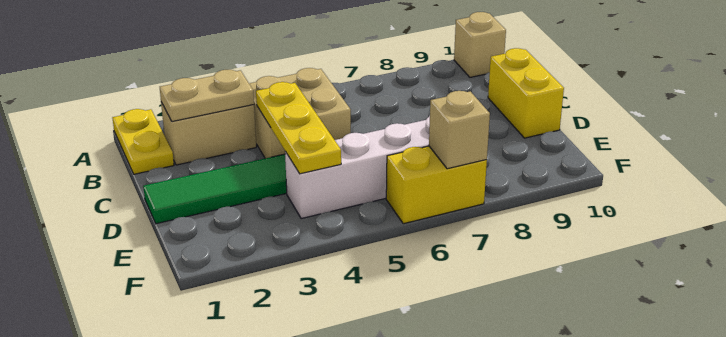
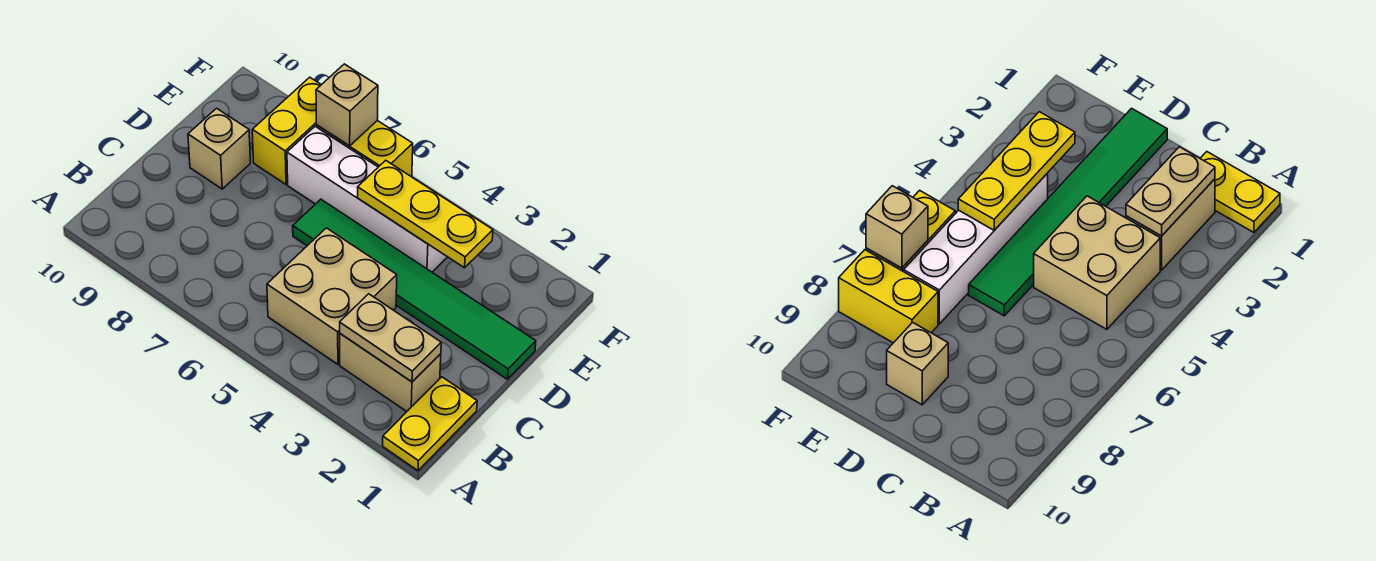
tan 1x1 brick [454,12,506,77] -> tan 1x1 brick moved to [188,108,250,189]
yellow 1x3 plate [256,82,341,174] -> yellow 1x3 plate turned to [358,160,493,268]
yellow 1x2 brick [488,48,564,138] -> yellow 1x2 brick moved to [252,77,321,184]

